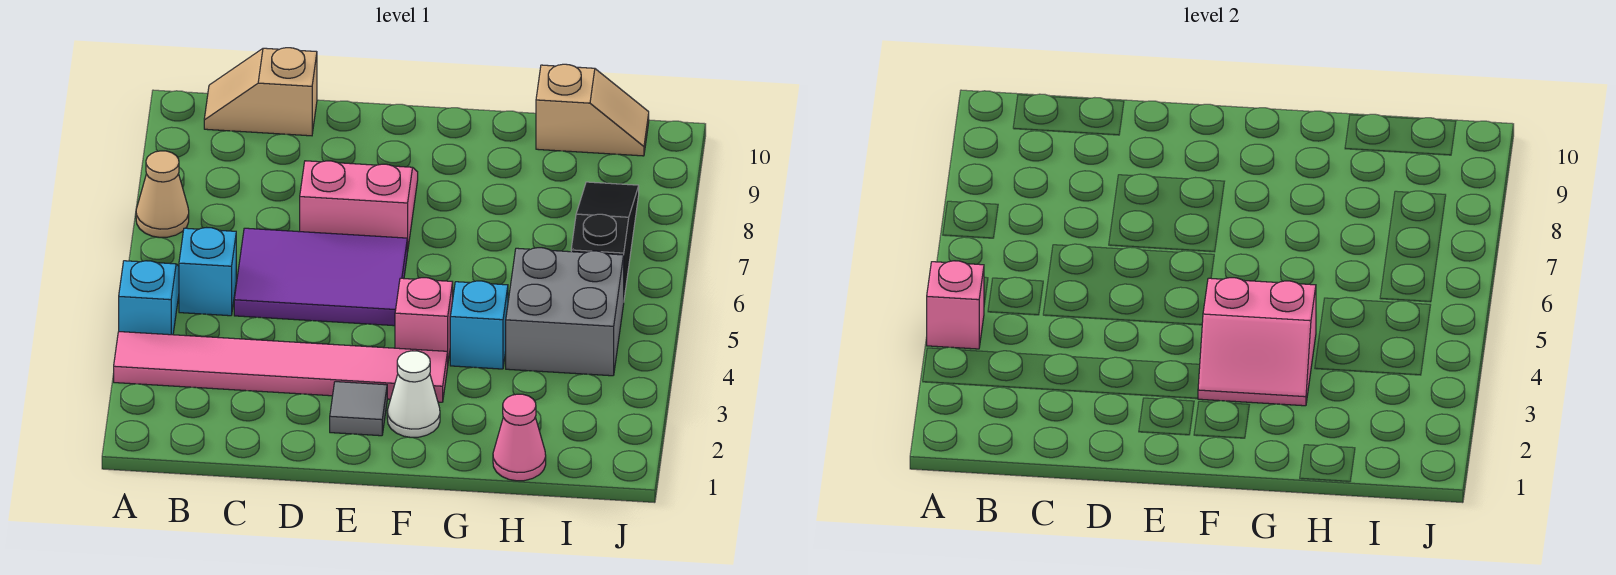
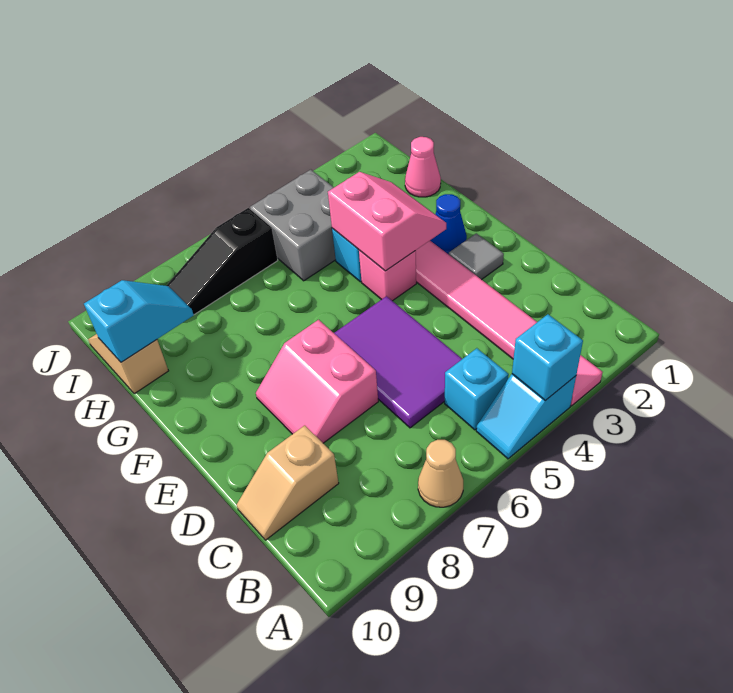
pink 1x1 brick [927,261,984,349] -> cyan 1x1 brick [512,314,583,401]
tan 1x2 slope [204,48,317,136] -> tan 1x2 slope turned to [237,425,339,540]
white 1x1 cone [387,351,440,437] -> blue 1x1 cone [430,194,467,254]
none -> cyan 1x2 slope [84,280,194,362]

